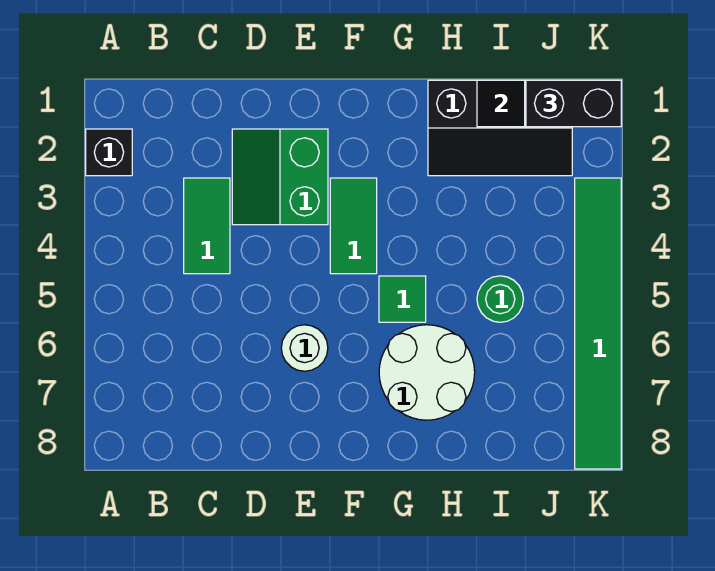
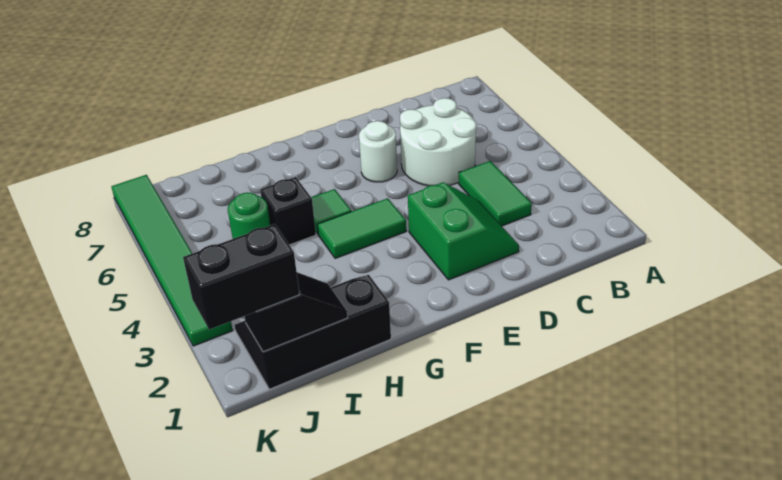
black 1x1 brick [86,129,132,176] -> black 1x1 brick moved to [260,177,316,245]
green 1x2 tile [330,178,377,274] -> green 1x2 tile turned to [317,198,406,258]
white 2x2 round brick [379,325,475,420] -> white 2x2 round brick moved to [400,98,476,186]

